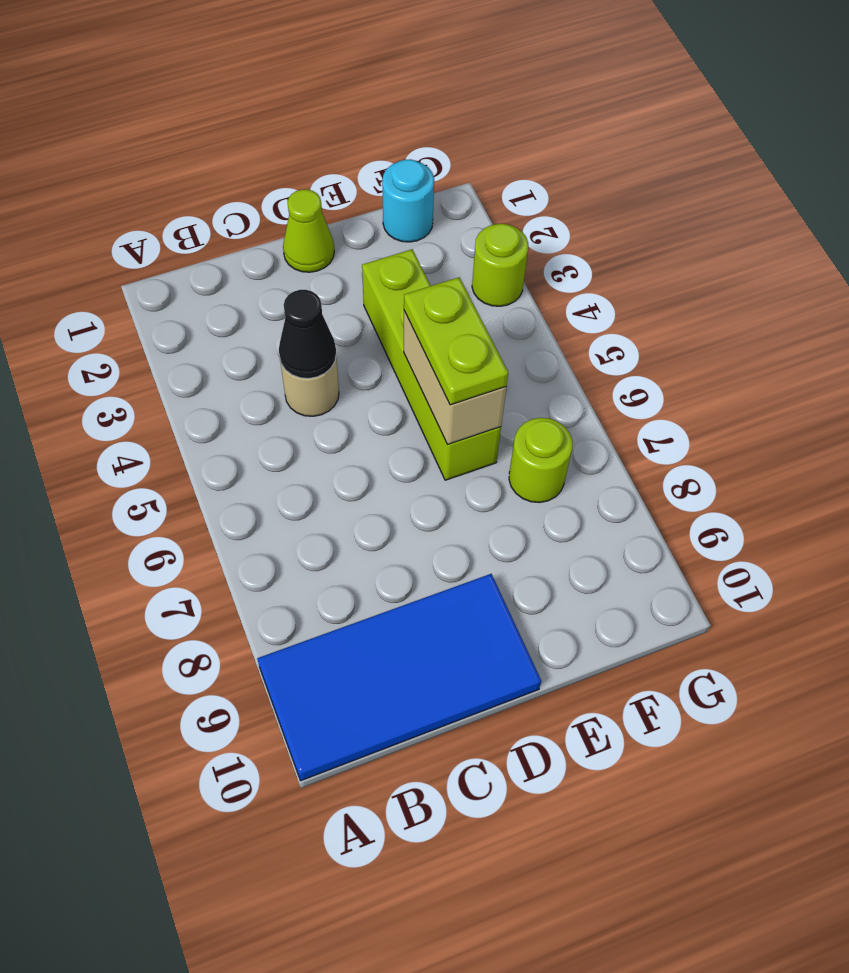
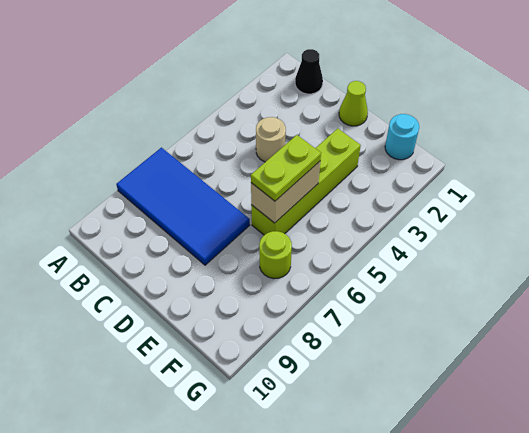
blue 2x4 tile [257,574,541,781] -> blue 2x4 tile moved to [116,148,250,265]
black 1x1 cone [279,290,336,378] -> black 1x1 cone moved to [295,49,323,94]
lime 1x1 round brick [472,224,528,306] -> none

